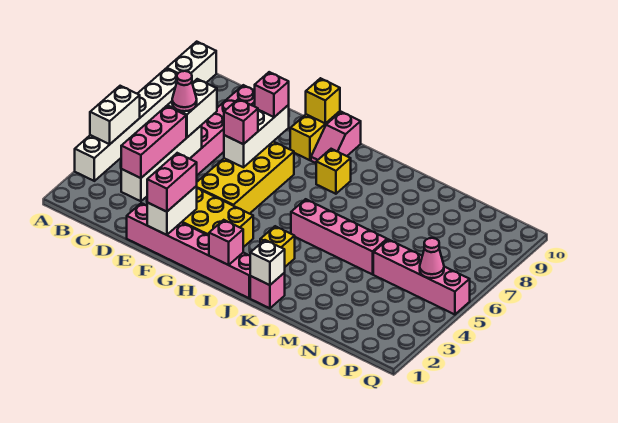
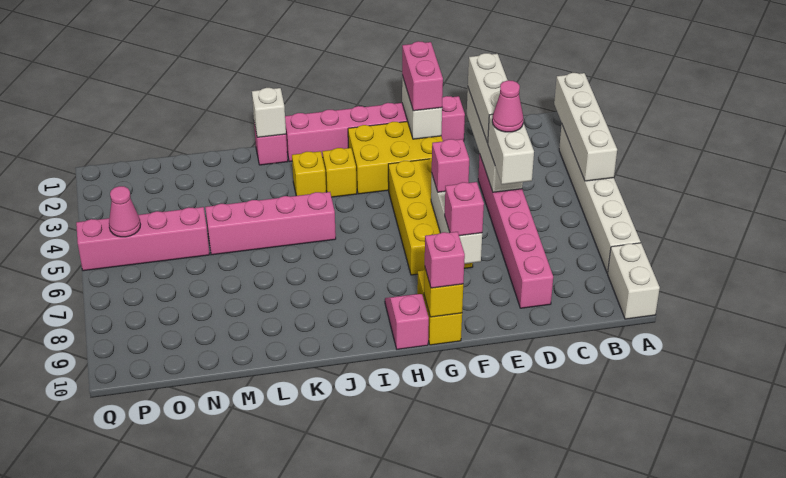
white 1x2 brick [90,86,140,144] -> white 1x4 brick [554,73,617,181]
pink 1x3 brick [121,106,186,178] -> white 1x3 brick [468,53,508,143]
pink 1x1 brick [209,220,243,265] -> pink 1x1 brick moved to [425,232,465,288]
yellow 1x1 brick [316,149,351,194] -> yellow 1x1 brick moved to [322,148,357,197]

